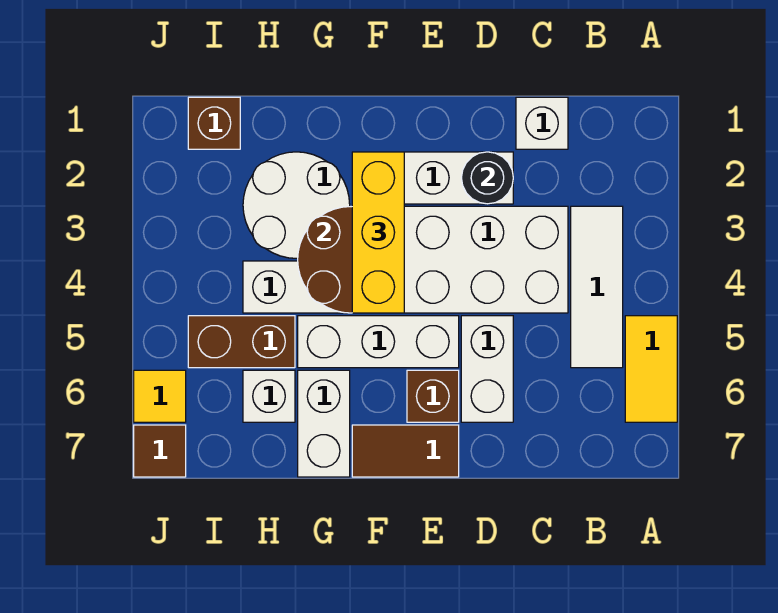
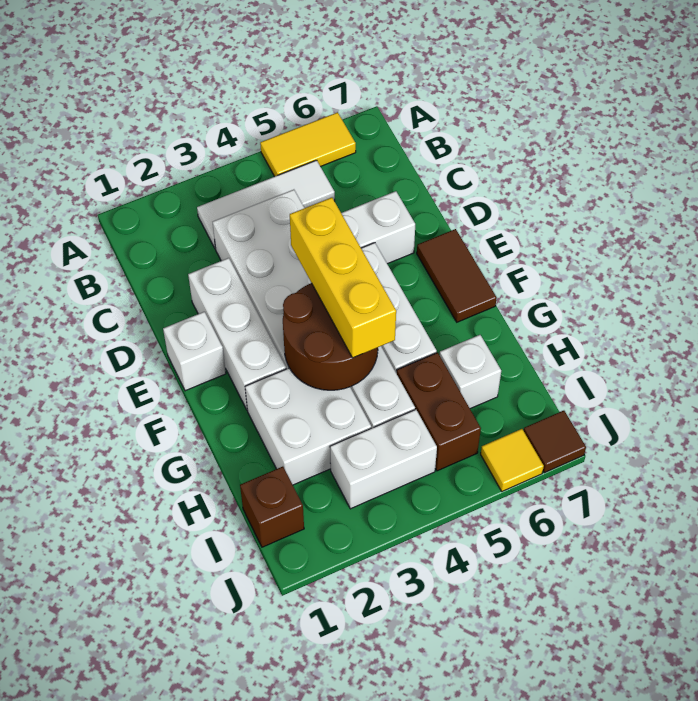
white 1x1 brick [516,97,568,149] -> white 1x1 brick moved to [163,312,226,391]
black 1x1 round brick [462,152,513,204] -> none
brown 1x1 brick [407,370,459,422] -> none
yellow 1x3 brick [352,152,404,313] -> yellow 1x3 brick turned to [290,198,396,358]
white 2x2 round brick [243,152,350,258] -> white 2x2 brick [245,368,371,485]
white 1x2 brick [298,370,350,477] -> white 1x2 brick moved to [330,410,437,509]

